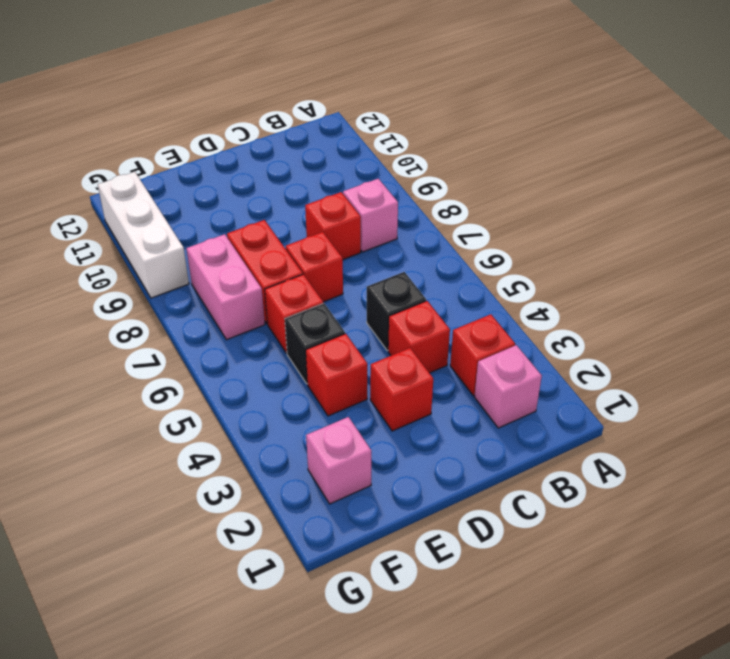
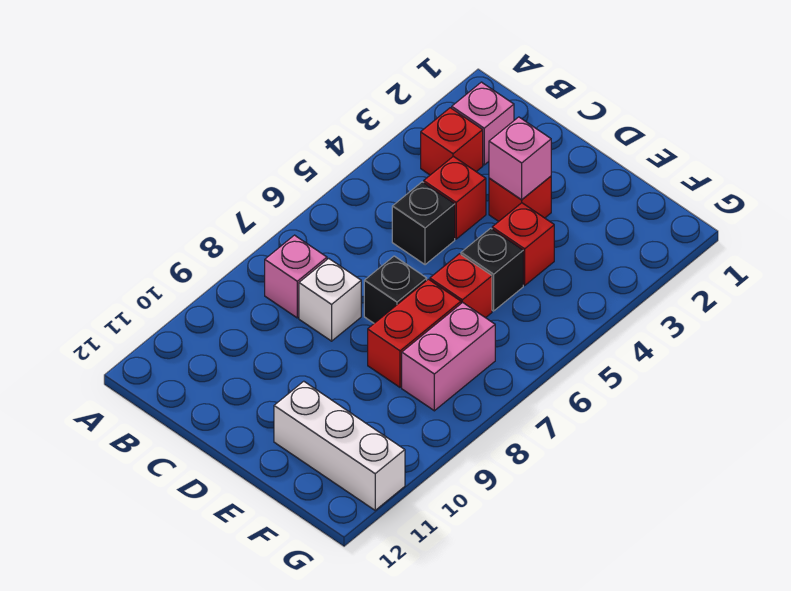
red 1x1 brick [305,192,361,259] -> white 1x1 brick [299,258,361,341]
red 1x1 brick [286,232,343,302] -> black 1x1 brick [364,256,427,323]
pink 1x1 brick [306,417,371,504] -> pink 1x1 brick moved to [489,117,551,200]
white 1x3 brick [98,172,189,298] -> white 1x3 brick turned to [274,381,405,510]

